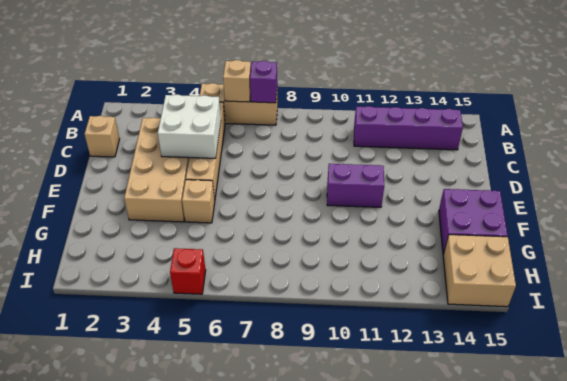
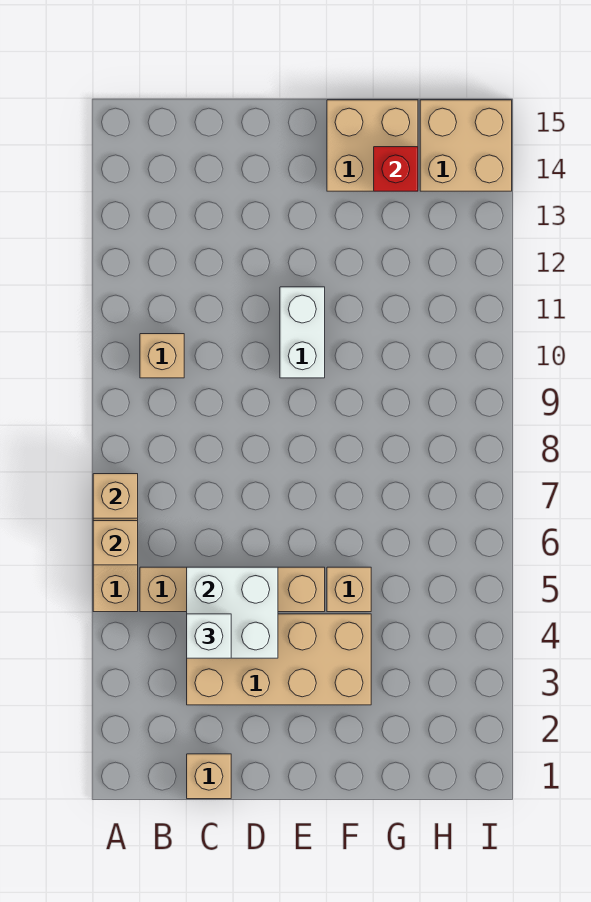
purple 1x1 brick [250,61,277,103] -> tan 1x1 brick [93,474,138,518]
none -> tan 1x1 brick [140,334,184,378]
purple 1x4 brick [354,106,463,150] -> none
none -> white 1x1 brick [187,614,231,658]
purple 1x2 brick [327,164,384,207] -> white 1x2 brick [280,287,325,378]
purple 2x2 brick [439,189,508,254] -> tan 2x2 brick [327,100,418,191]
red 1x1 brick [170,248,206,294] -> red 1x1 brick moved to [374,147,418,191]

